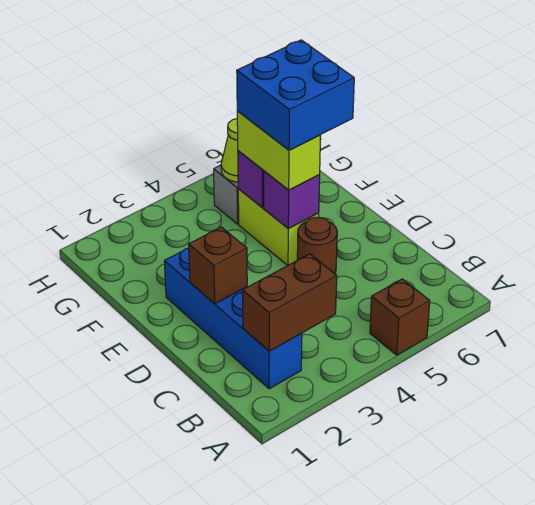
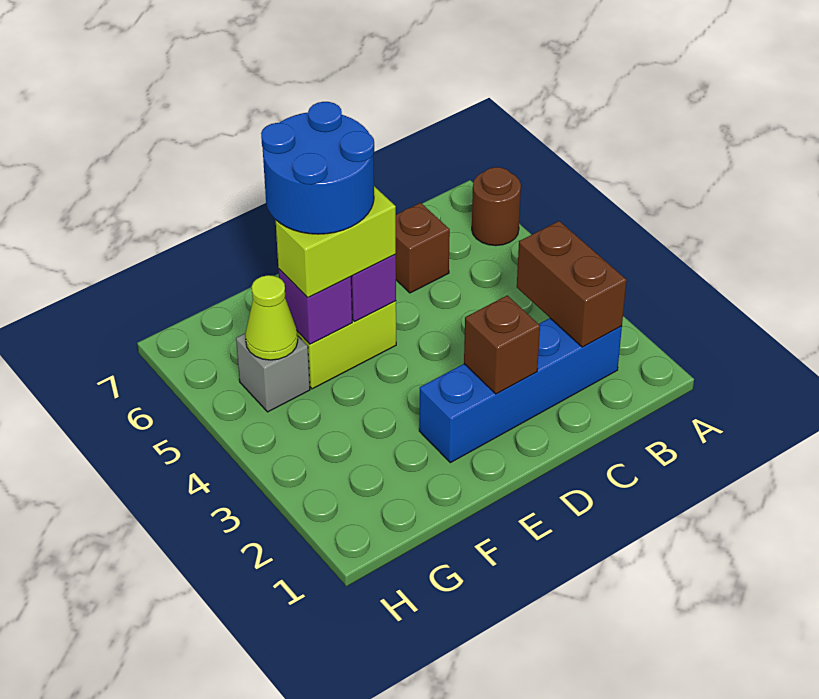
brown 1x1 brick [370,279,430,355] -> brown 1x1 brick moved to [395,203,450,293]
brown 1x1 round brick [297,217,337,274] -> brown 1x1 round brick moved to [472,167,521,246]
blue 2x2 brick [237,40,354,150] -> blue 2x2 round brick [261,102,374,234]

